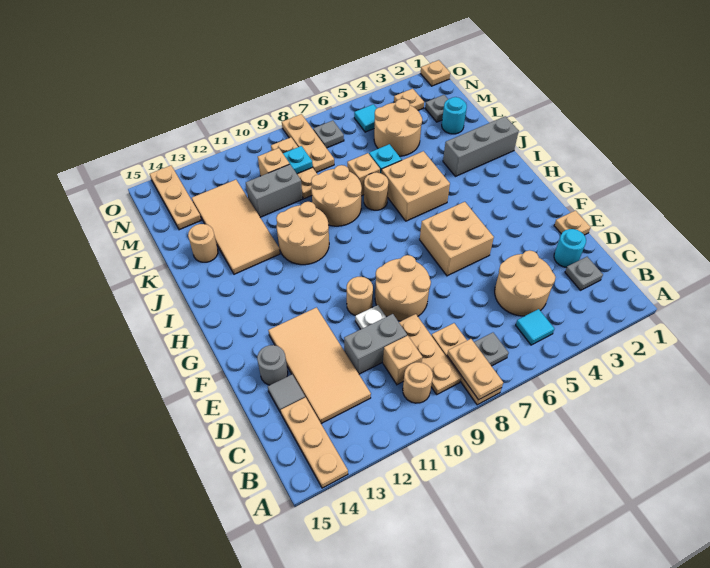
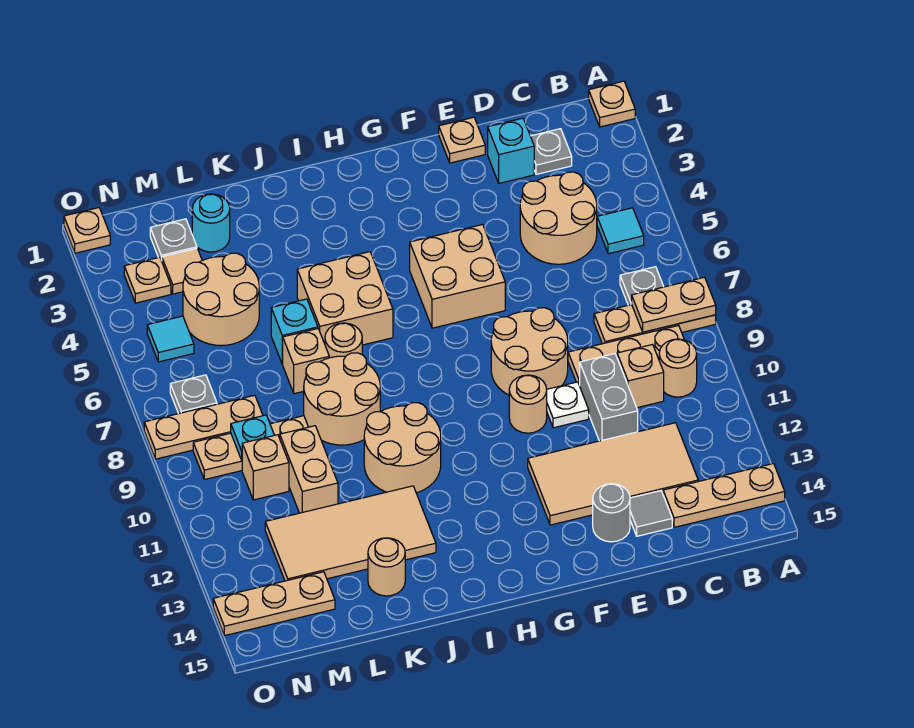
none -> tan 1x1 plate [589,81,635,127]
cyan 1x1 round brick [554,229,586,268] -> cyan 1x1 brick [488,118,534,183]
grey 1x3 brick [443,116,519,176] -> none
grey 1x2 brick [246,164,303,217] -> tan 1x2 brick [280,426,338,513]
none -> tan 1x1 tile [162,248,202,294]

